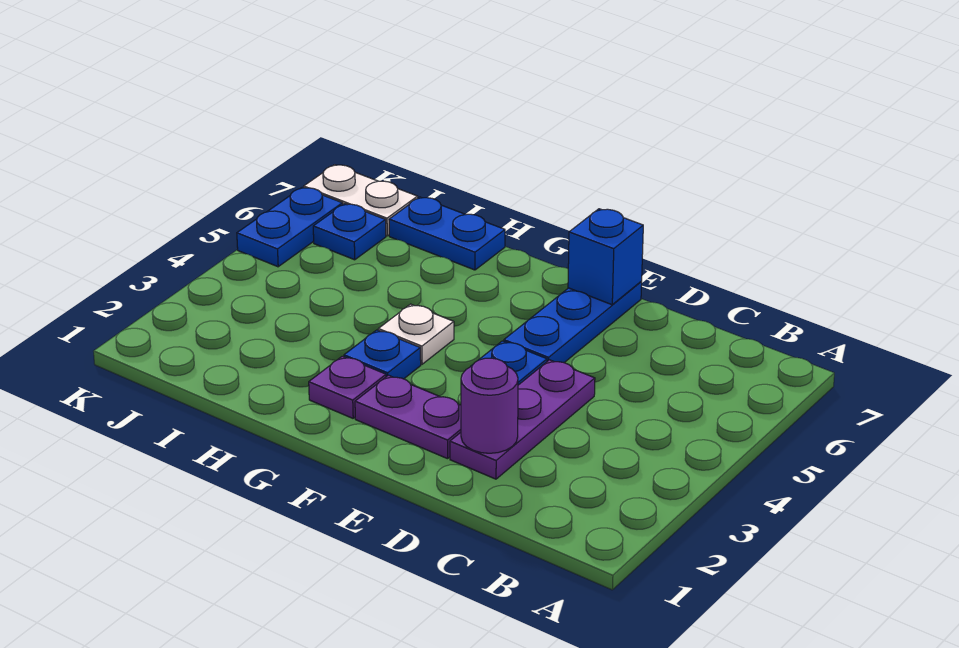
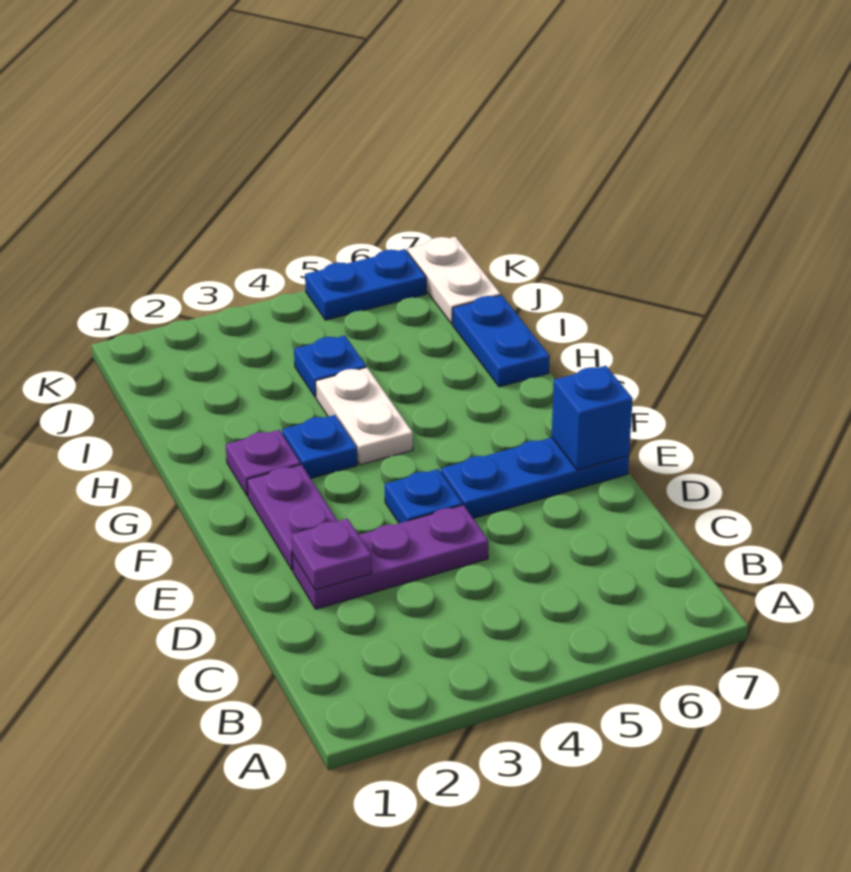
purple 1x1 round brick [461,358,518,453] -> purple 1x1 plate [292,519,372,590]
white 1x1 plate [378,304,454,364] -> white 1x2 plate [316,367,413,465]
blue 1x1 plate [313,204,386,260] -> blue 1x1 plate moved to [294,336,366,397]

